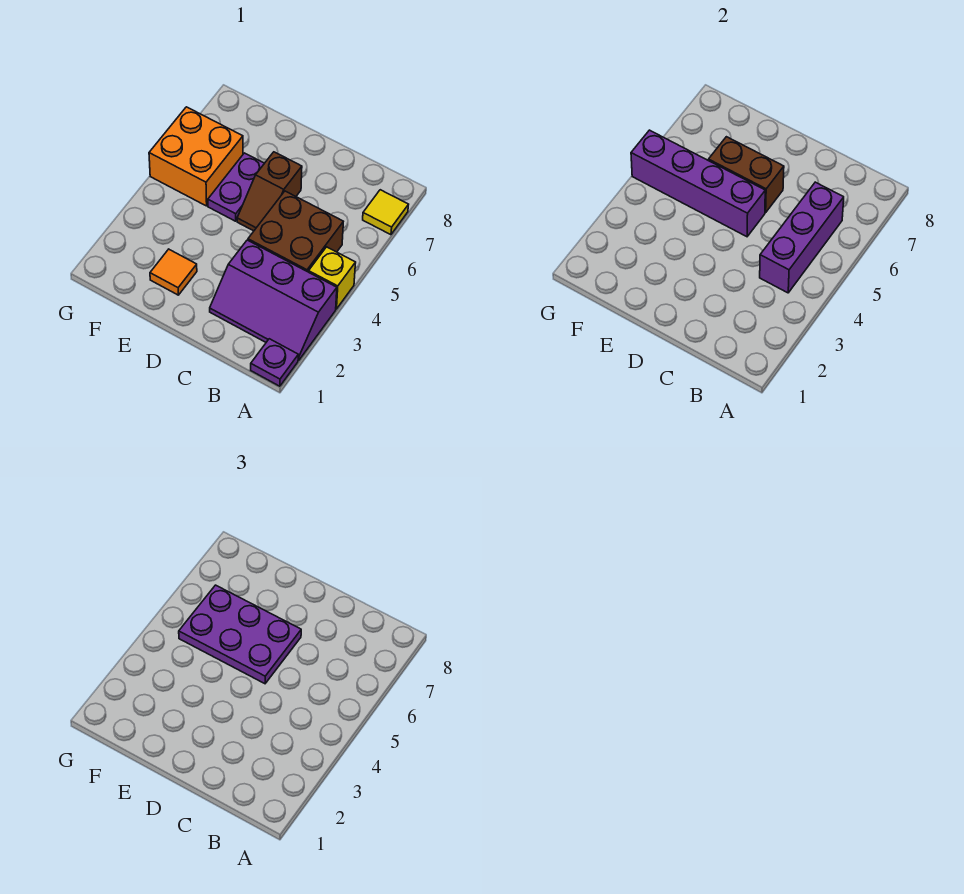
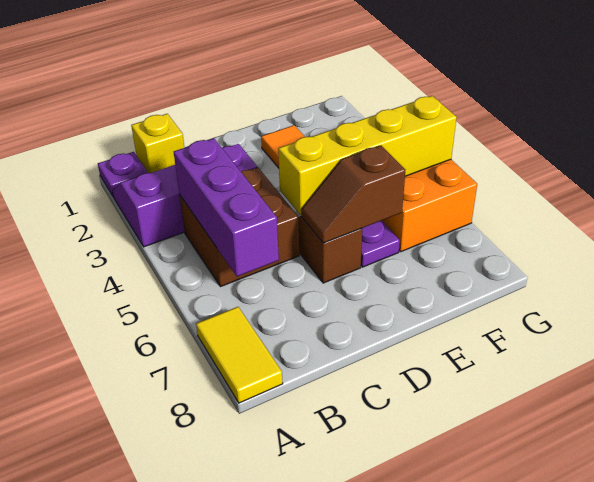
yellow 1x1 brick [309,247,356,309] -> yellow 1x1 brick moved to [131,114,184,173]
yellow 1x1 tile [363,190,409,235] -> yellow 1x2 tile [196,307,283,403]
purple 1x4 brick [631,130,765,237] -> yellow 1x4 brick [278,96,457,215]
purple 2x3 plate [179,585,301,684] -> none
brown 1x2 brick [709,137,784,213] -> brown 1x2 slope [301,145,405,243]

